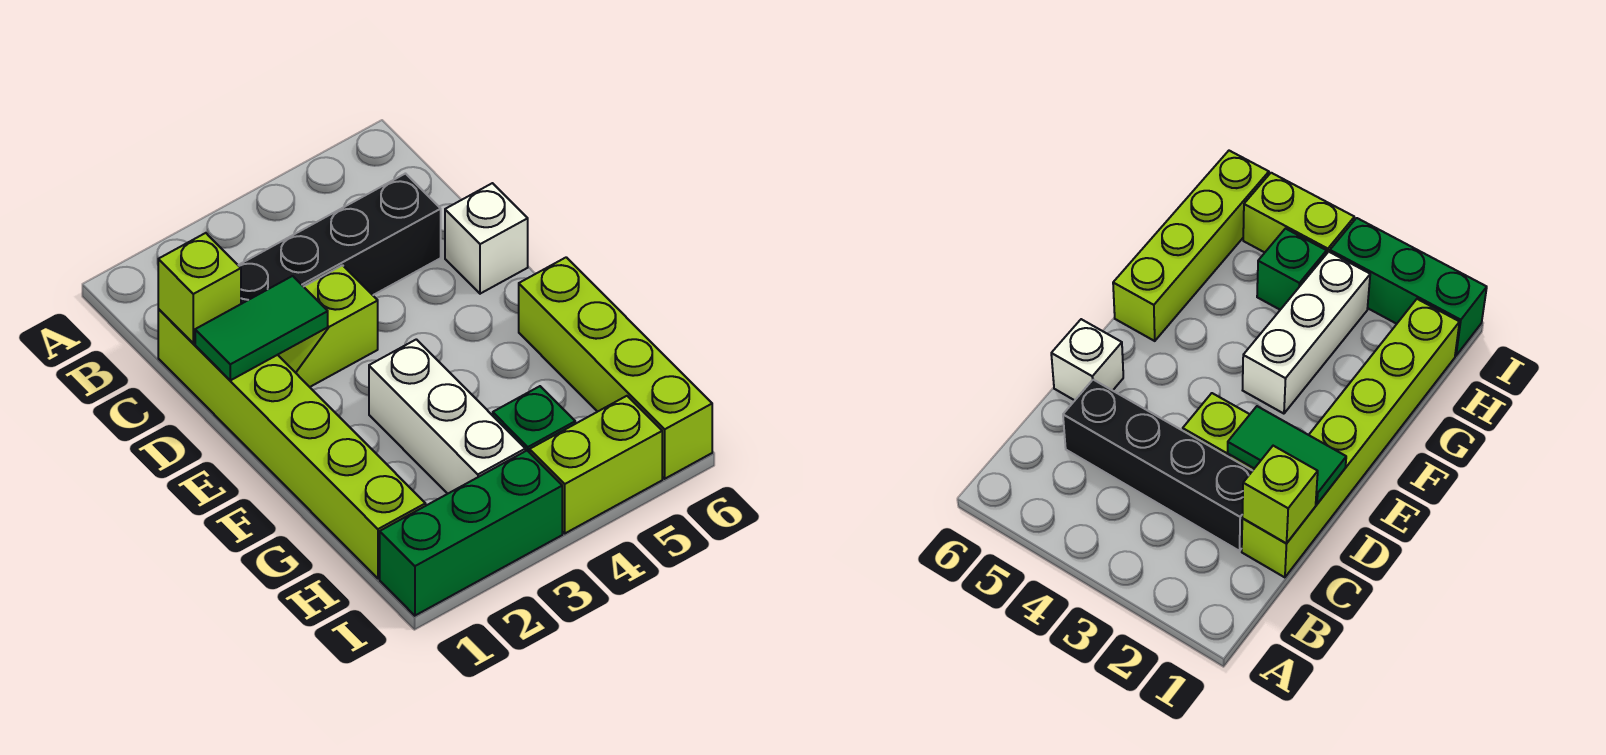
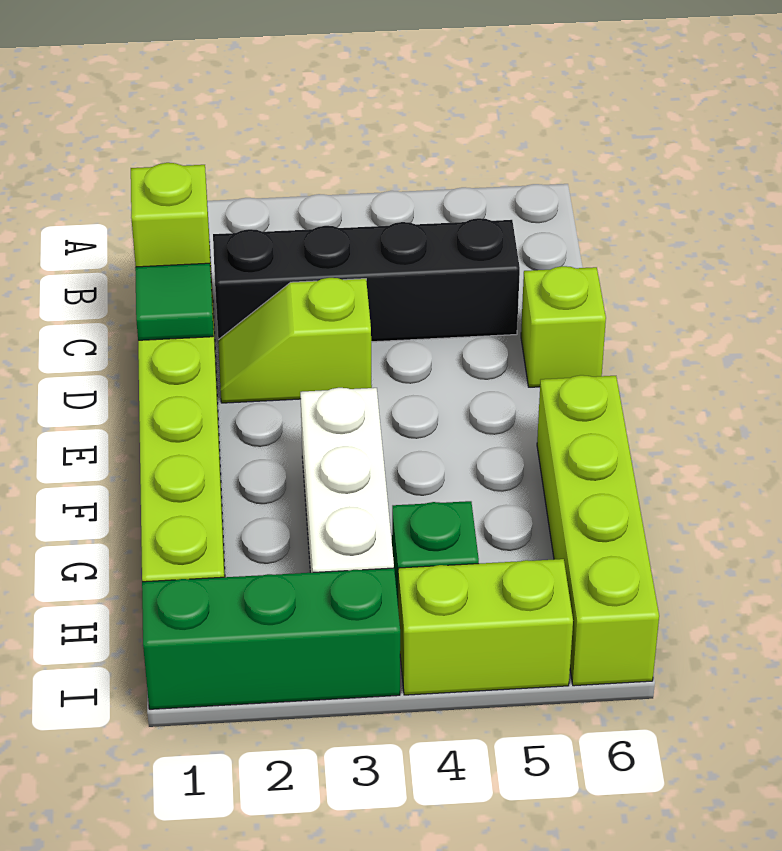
green 1x2 tile [195,276,328,380] -> green 1x1 tile [135,263,213,340]
white 1x1 brick [445,183,528,294] -> lime 1x1 brick [521,266,606,387]

